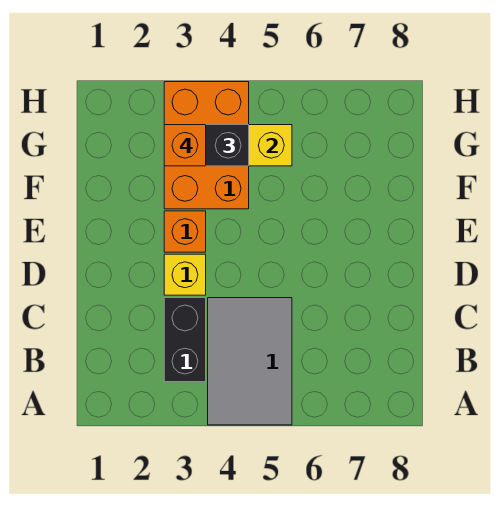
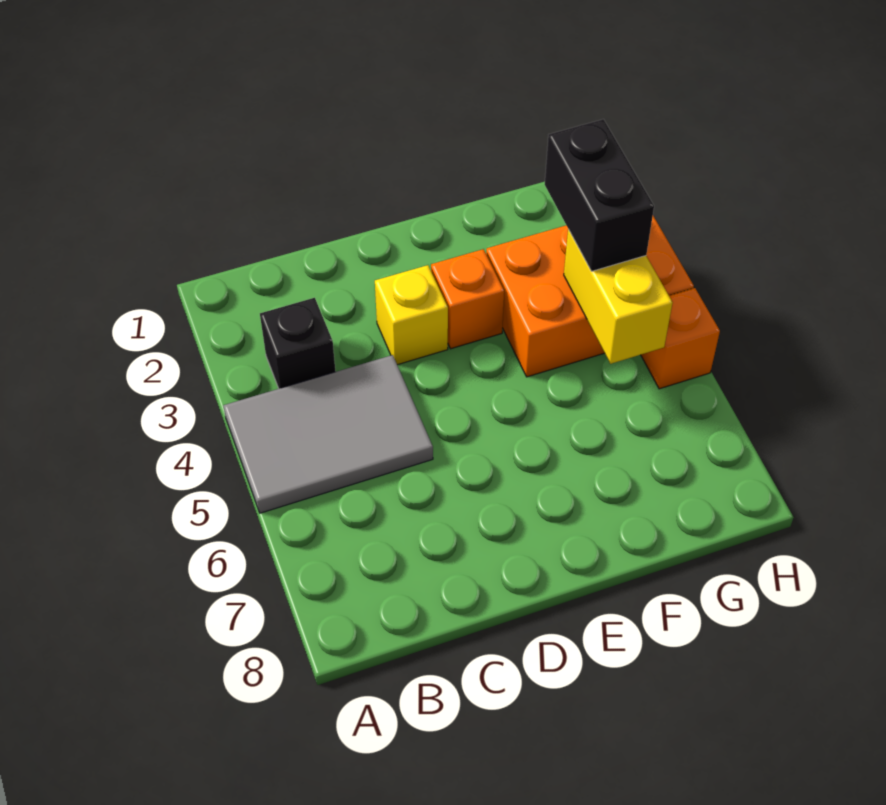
black 1x2 brick [164,298,206,382] -> black 1x1 brick [260,298,336,389]
orange 1x1 brick [164,125,206,166] -> orange 1x1 brick moved to [641,288,720,389]

